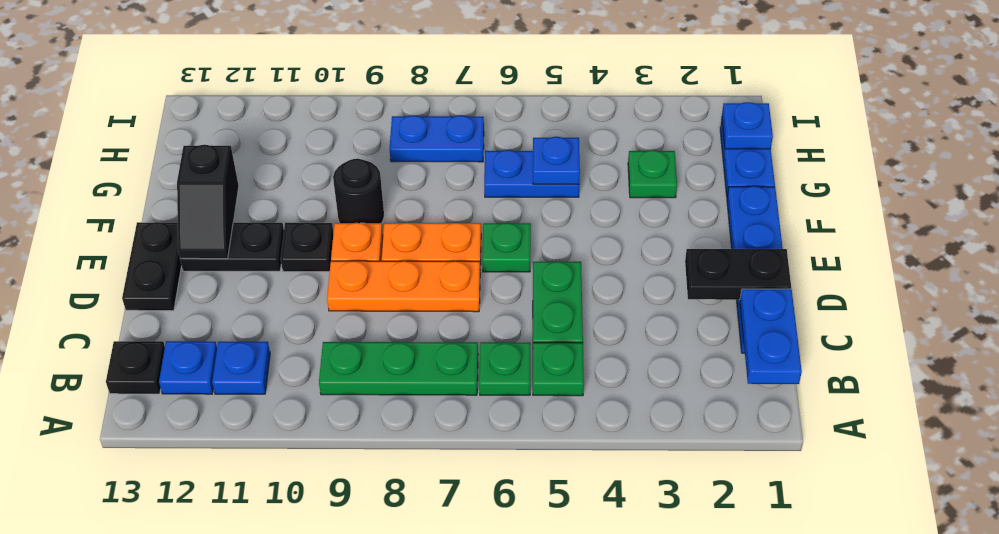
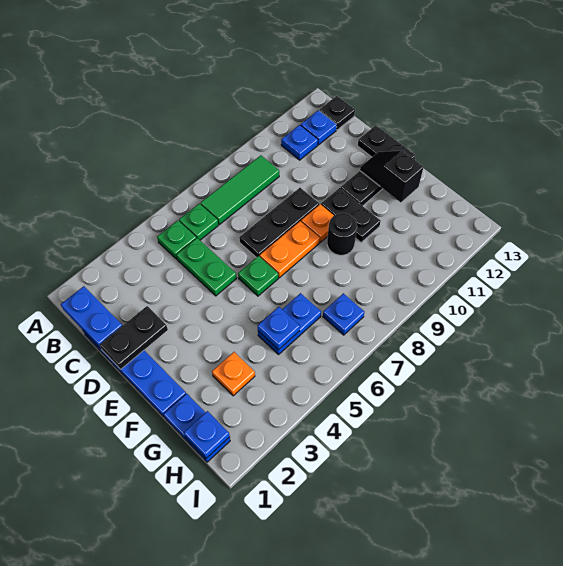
green 1x3 plate [319,342,478,395] -> green 1x3 tile [201,155,279,225]
orange 1x3 plate [327,261,480,312] -> black 1x3 plate [239,188,319,258]
black 1x1 plate [281,223,333,272] -> black 1x2 plate [321,188,381,242]
green 1x1 plate [628,150,677,198] -> orange 1x1 plate [212,352,255,396]
blue 1x2 plate [390,115,484,162] -> blue 1x1 plate [323,293,364,335]

